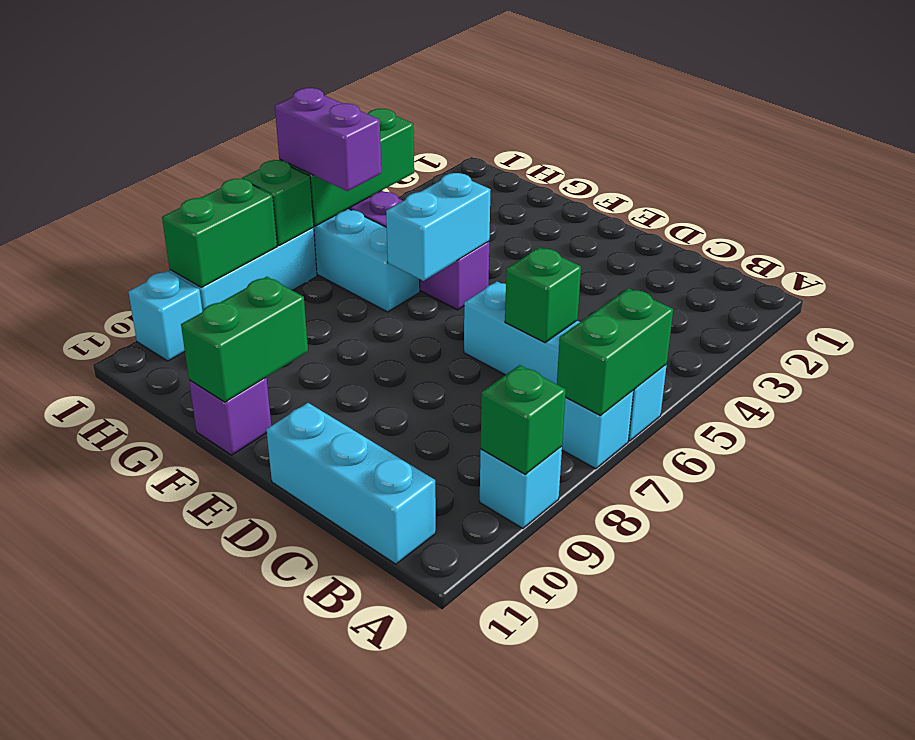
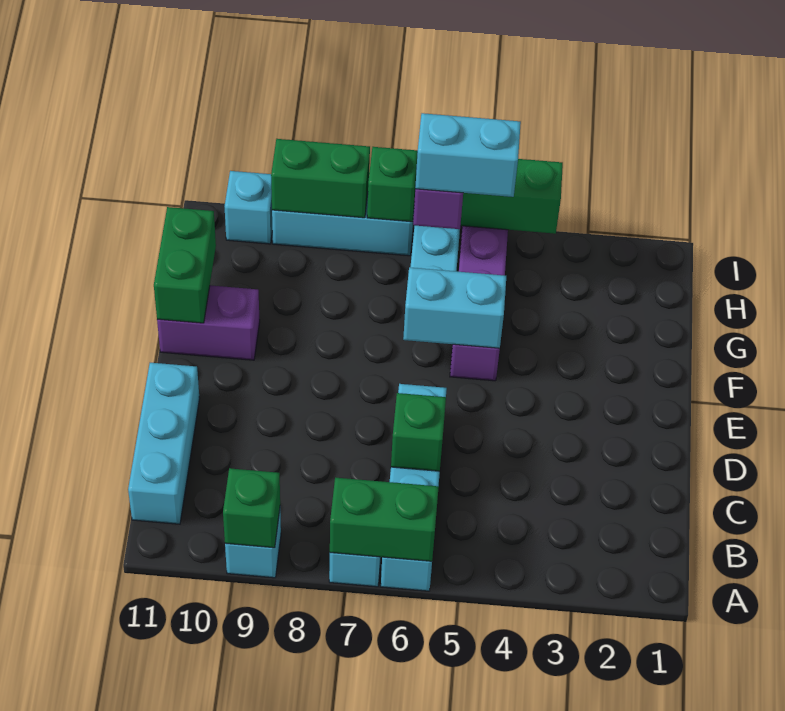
green 1x2 brick [181,277,308,402] -> green 1x2 brick turned to [154,207,216,323]
purple 1x1 brick [189,378,271,455] -> purple 1x2 brick [157,285,260,360]
none -> cyan 1x2 brick [415,113,521,197]

